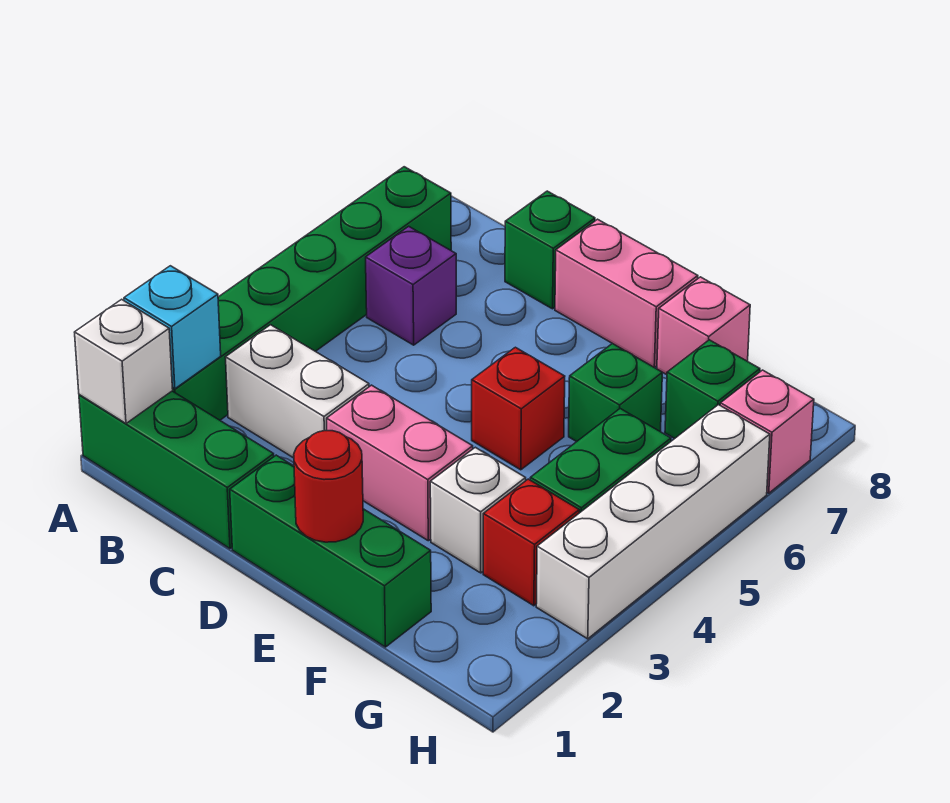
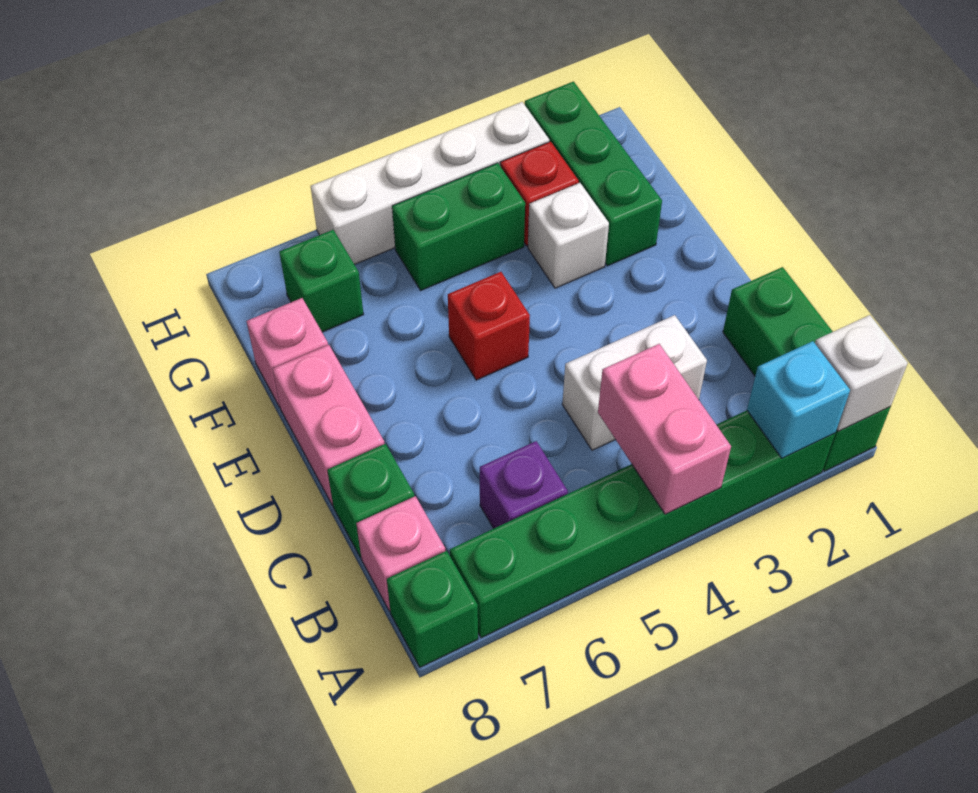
white 1x2 brick [226,325,369,458] -> white 1x2 brick turned to [562,315,707,450]
green 1x3 brick [230,455,431,647] -> green 1x3 brick moved to [525,82,662,266]
pink 1x2 brick [327,385,473,541] -> pink 1x2 brick moved to [598,344,731,514]
red 1x1 round brick [294,431,363,542] -> none
green 1x1 brick [569,344,662,442] -> green 1x1 brick moved to [387,551,478,667]
pink 1x1 brick [720,370,814,493] -> pink 1x1 brick moved to [356,496,445,611]

